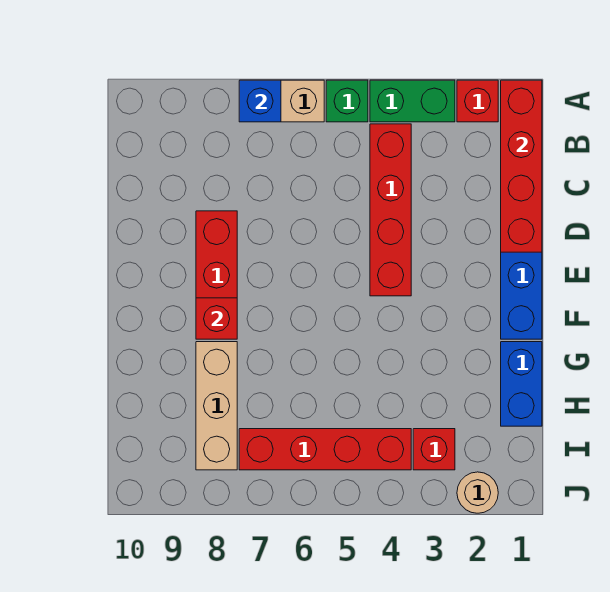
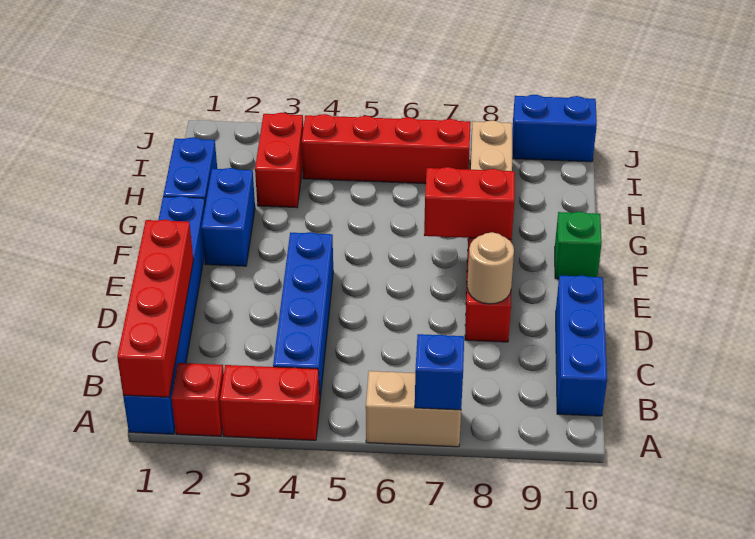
green 1x2 brick [370,80,455,122] -> red 1x2 brick [220,365,320,440]
green 1x1 brick [326,80,368,122] -> green 1x1 brick moved to [555,212,602,279]
red 1x4 brick [370,124,411,296] -> blue 1x4 brick [273,232,333,400]
none -> blue 1x3 brick [556,275,607,416]
none -> blue 1x2 brick [202,168,255,266]
red 1x1 brick [196,298,237,339] -> red 1x2 brick [424,167,515,239]
red 1x1 brick [413,429,455,470] -> red 1x2 brick [255,113,303,208]
tan 1x1 round brick [457,472,498,513] -> tan 1x1 round brick moved to [467,232,514,304]
none -> blue 1x2 brick [512,95,597,162]

